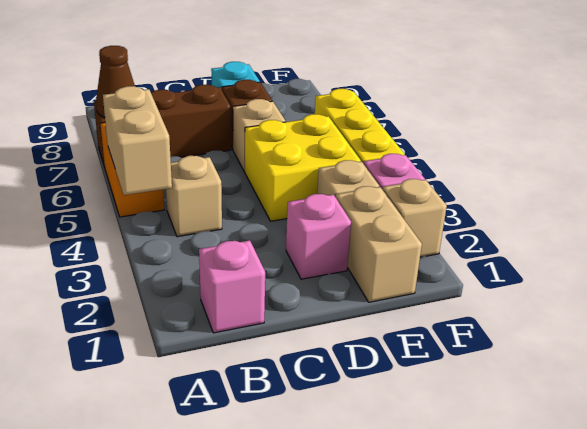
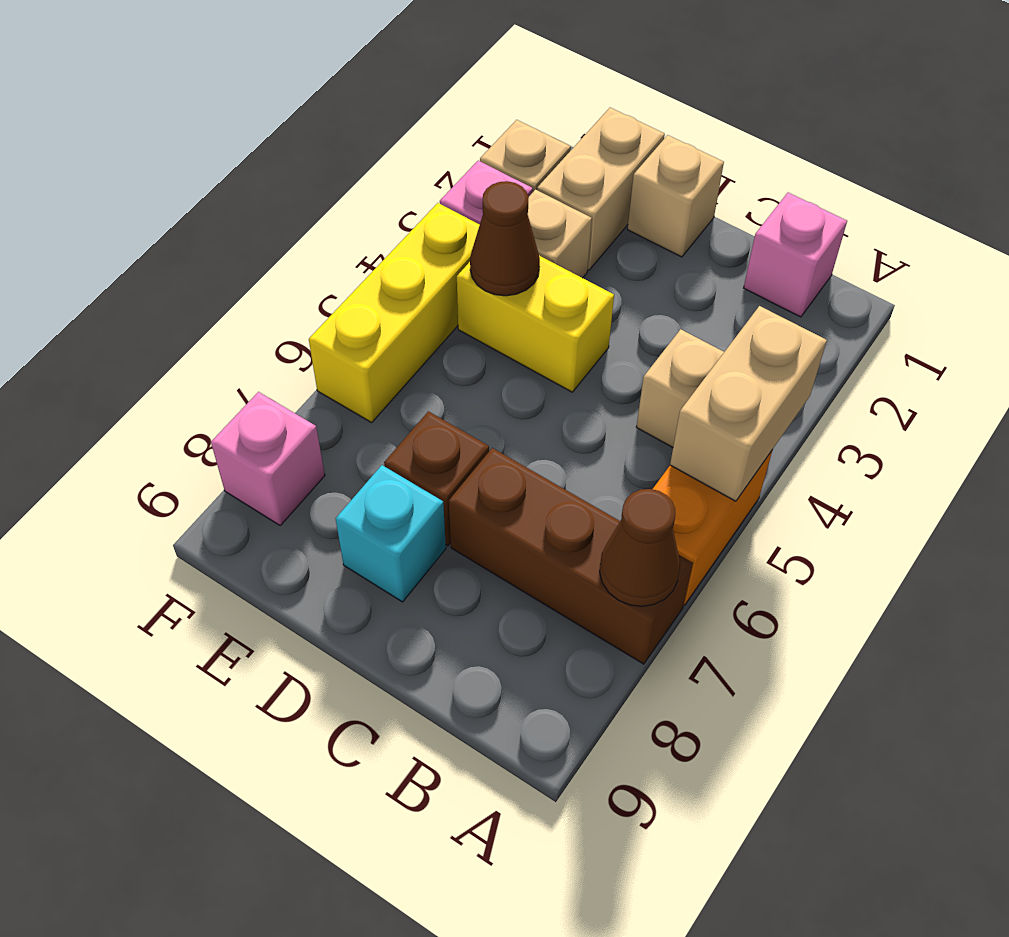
pink 1x1 brick [286,194,351,279] -> pink 1x1 brick moved to [211,392,325,525]
yellow 2x2 brick [245,114,361,221] -> yellow 1x2 brick [457,256,614,392]
tan 1x1 brick [233,99,286,172] -> tan 1x1 brick moved to [628,135,724,257]
none -> brown 1x1 cone [470,181,540,296]

